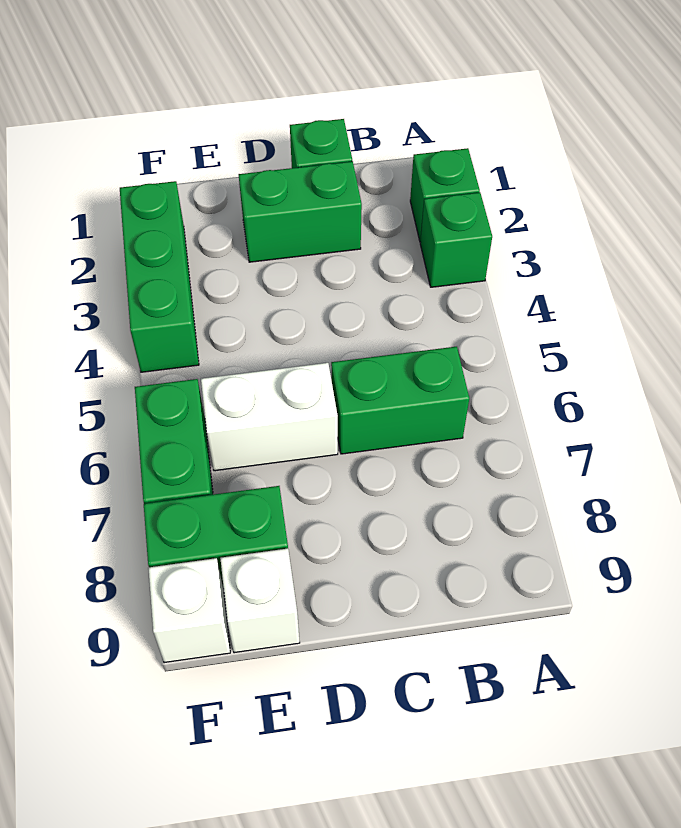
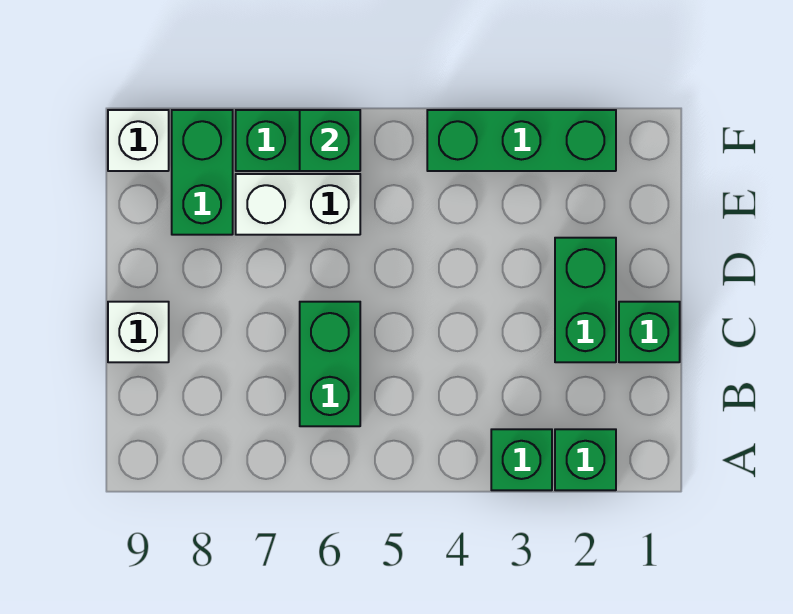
white 1x2 brick [201,363,338,471] -> white 1x2 brick turned to [236,174,360,235]
white 1x1 brick [220,548,300,653] -> white 1x1 brick moved to [108,302,169,362]
none -> green 1x1 brick [300,110,360,171]

